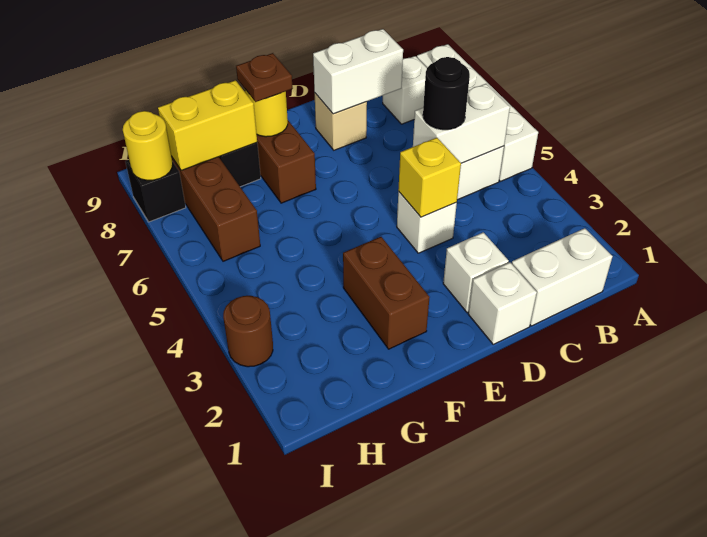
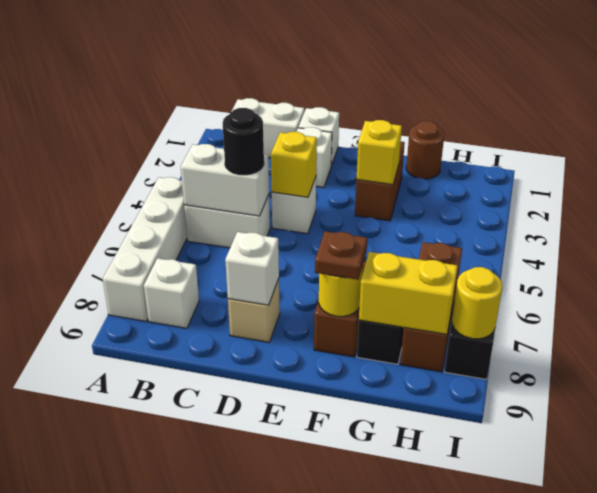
white 1x2 brick [313,29,403,114] -> white 1x1 brick [225,232,279,305]
none -> yellow 1x1 brick [356,120,402,185]
brown 1x1 round brick [223,296,273,367] -> brown 1x1 round brick moved to [406,121,444,179]

